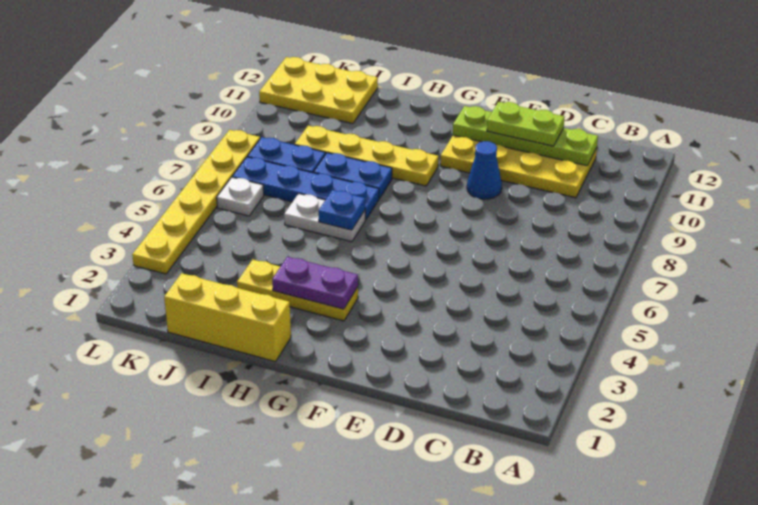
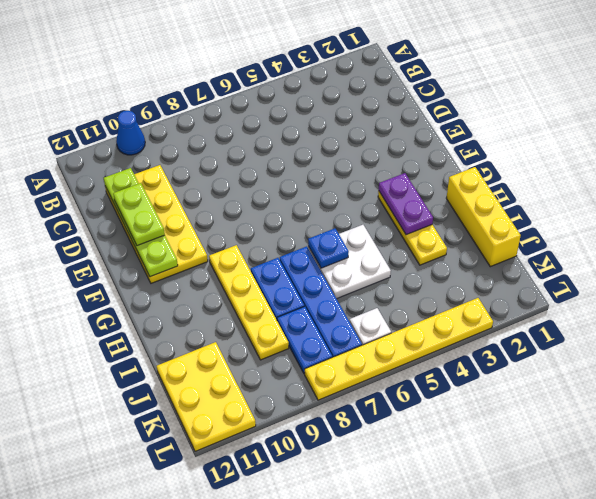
blue 1x1 cone [467,141,502,199] -> blue 1x1 cone moved to [116,111,145,155]
white 1x2 plate [284,193,365,242] -> white 2x2 plate [308,225,391,299]

